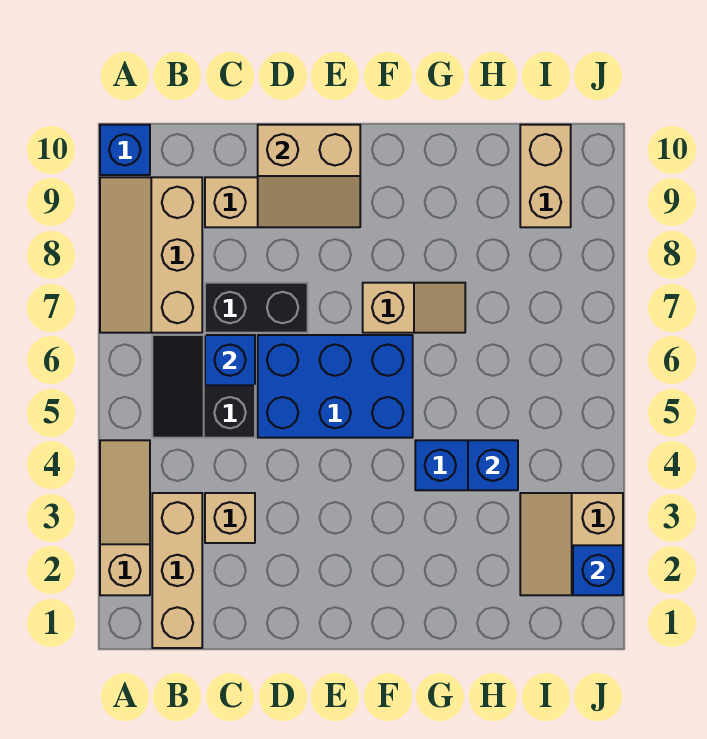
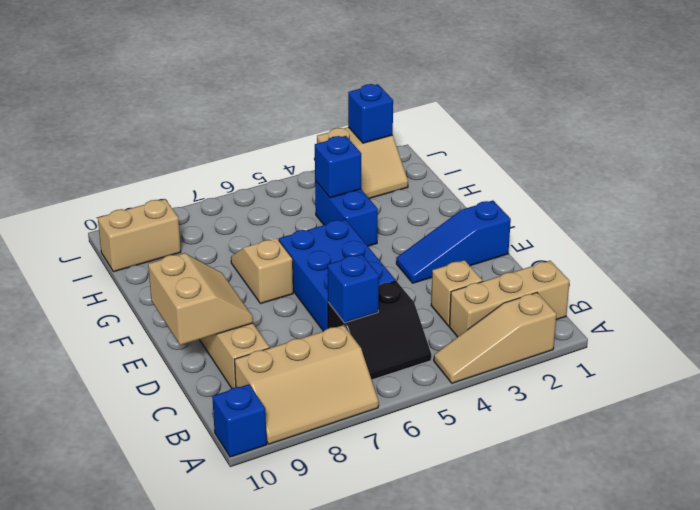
black 1x2 brick [205,283,308,333] -> none
none -> blue 1x3 slope [396,201,511,283]

